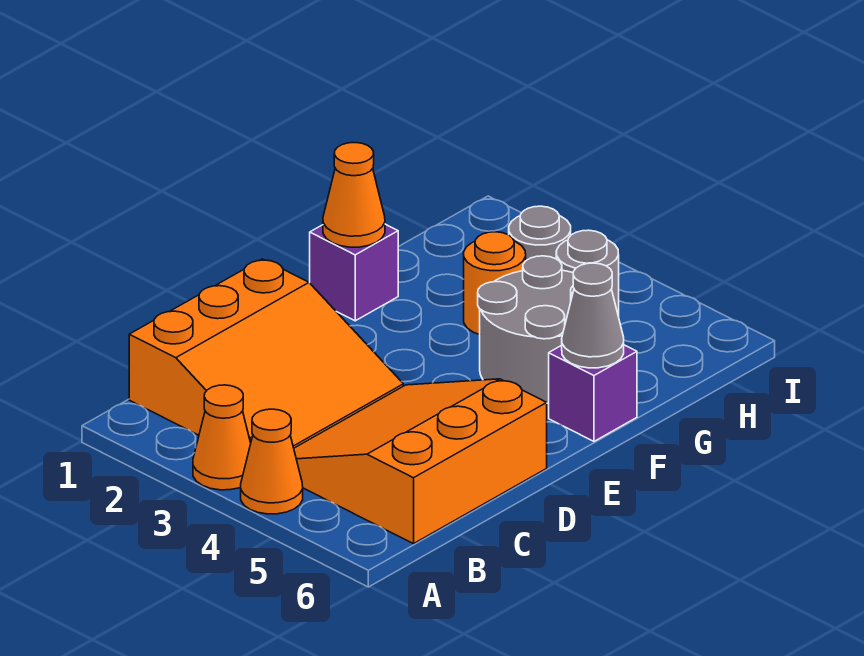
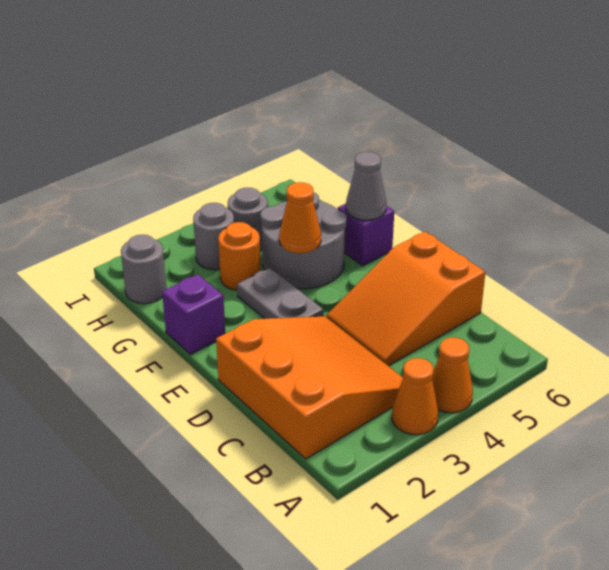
orange 3x3 slope [294,379,547,544] -> orange 2x3 slope [326,231,485,366]
none -> grey 1x2 plate [237,268,323,319]
orange 1x1 cone [323,143,385,247] -> orange 1x1 cone moved to [279,182,321,253]
none -> grey 1x1 round brick [121,235,166,304]

